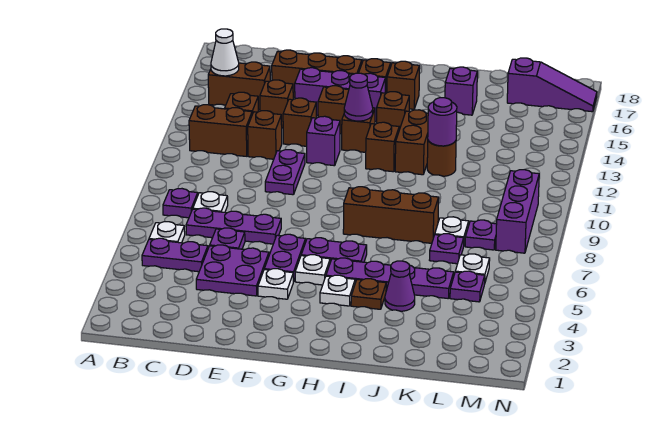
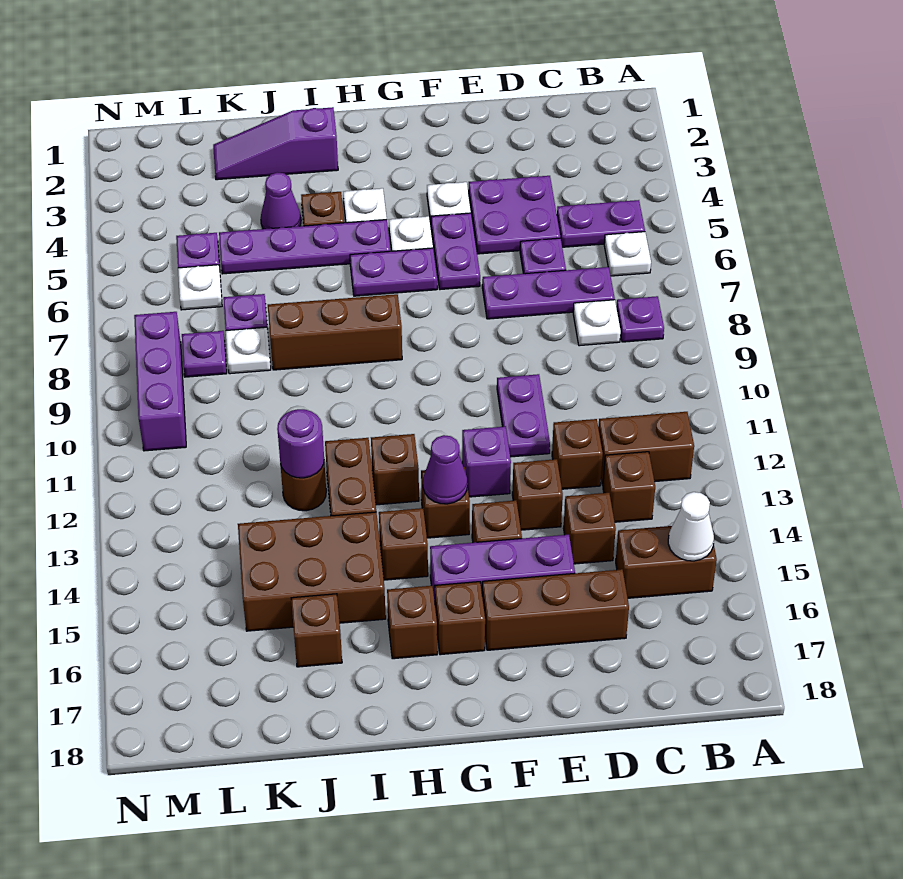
none -> brown 2x3 brick [238,512,386,631]
purple 1x1 brick [445,67,477,115] -> brown 1x1 brick [291,594,342,667]
purple 1x3 slope [507,58,597,112] -> purple 1x3 slope moved to [213,107,338,180]

